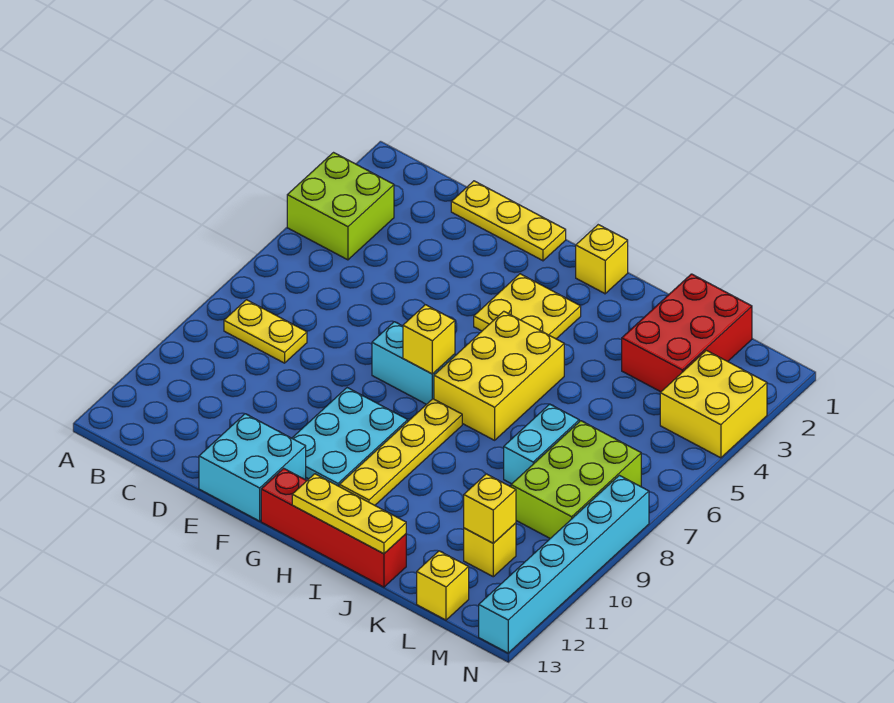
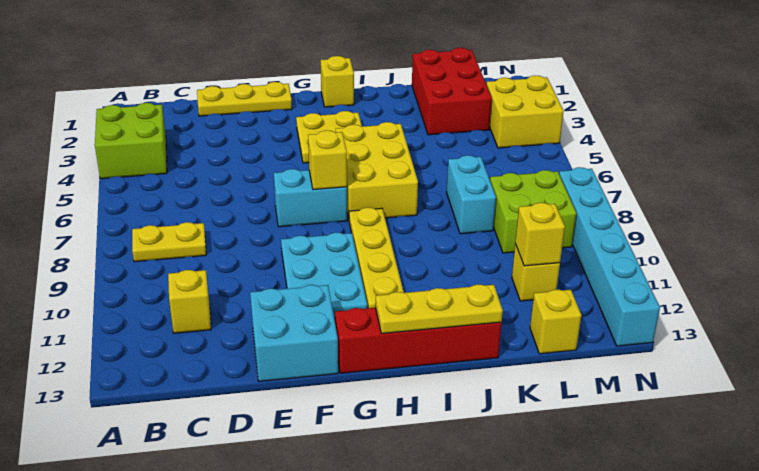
none -> yellow 1x1 brick [168,270,211,333]
lime 2x3 brick [511,421,641,538] -> lime 2x2 brick [490,170,577,253]

